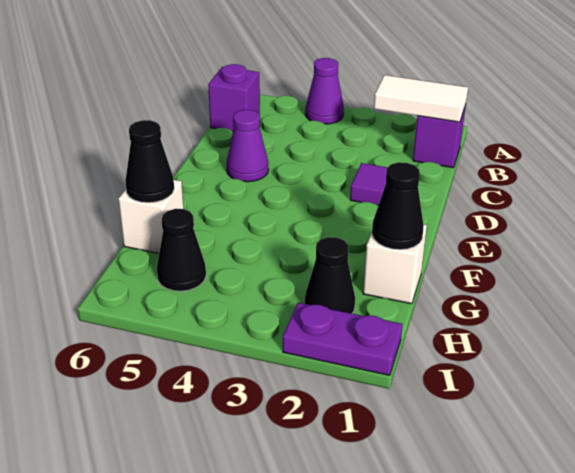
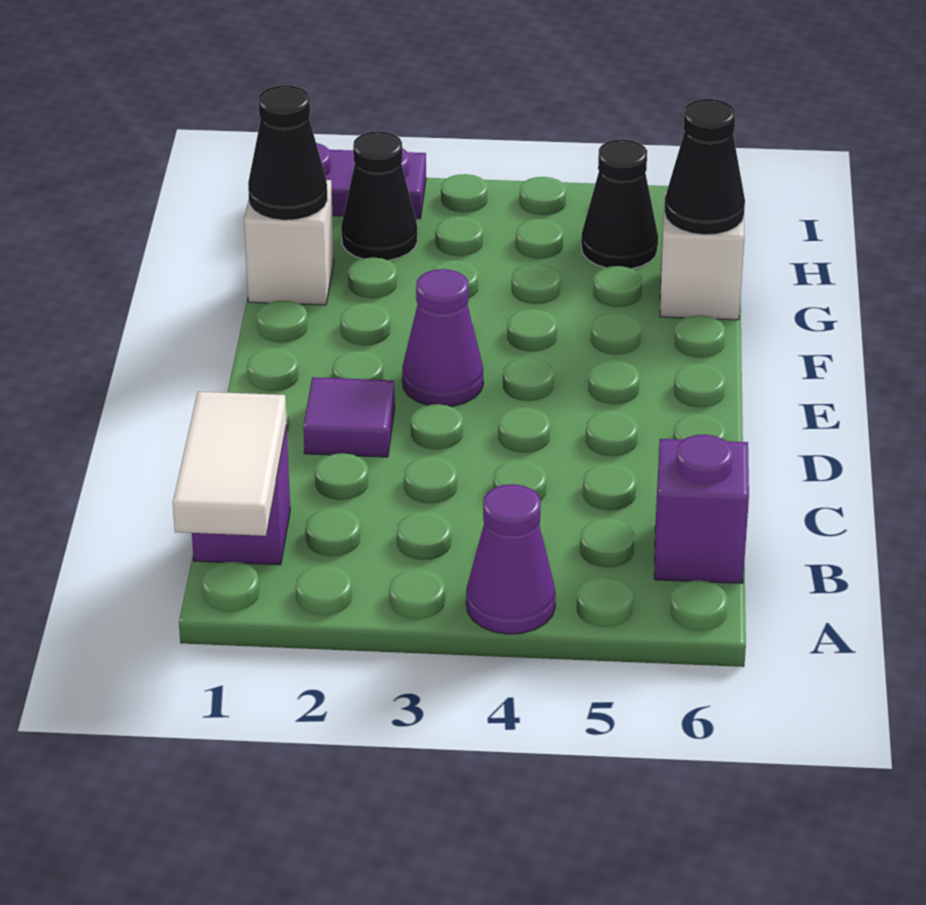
white 1x2 tile [374,75,468,122] -> white 1x2 tile turned to [173,392,287,536]
purple 1x1 cone [226,110,269,182] -> purple 1x1 cone moved to [402,269,483,406]

